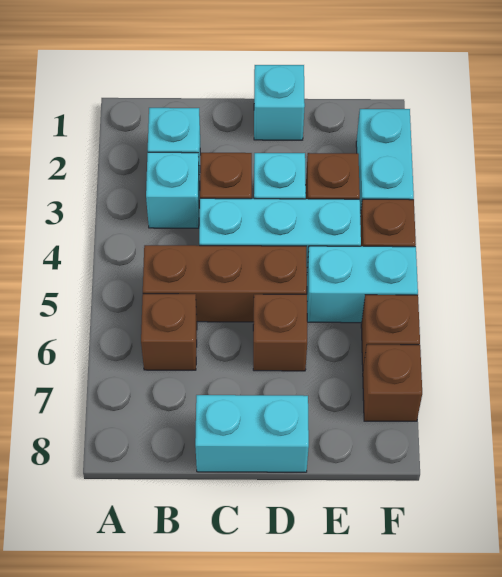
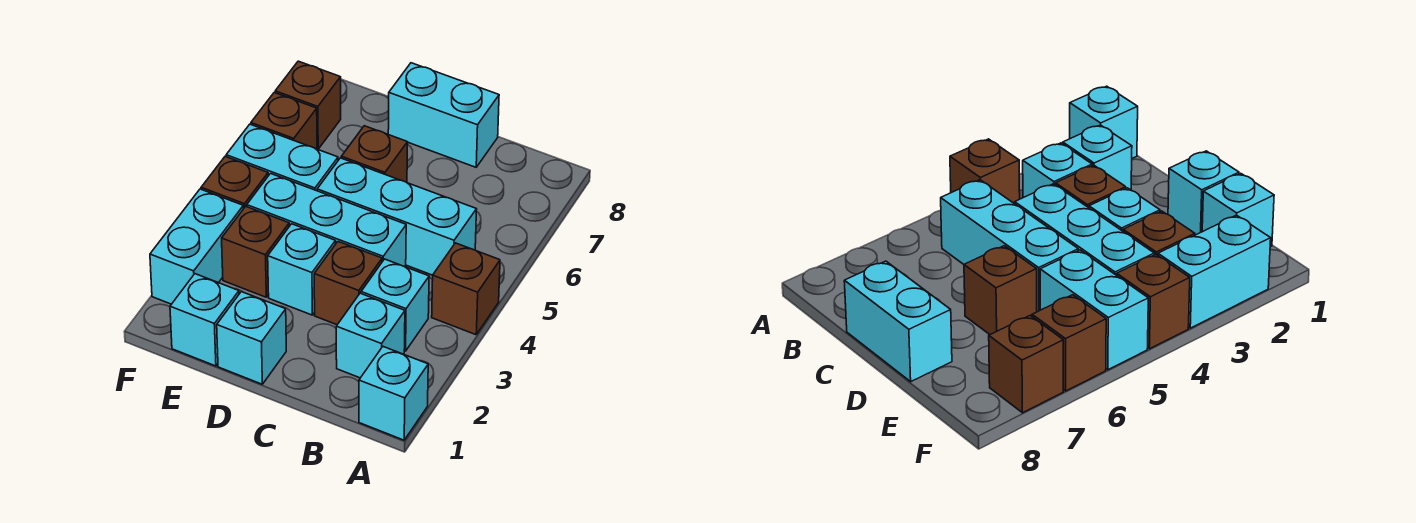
none -> cyan 1x1 brick [359,347,428,440]
brown 1x3 brick [143,245,307,322] -> cyan 1x3 brick [317,158,477,275]
brown 1x1 brick [141,294,197,370] -> brown 1x1 brick moved to [432,243,500,335]
none -> cyan 1x1 brick [170,274,239,366]

